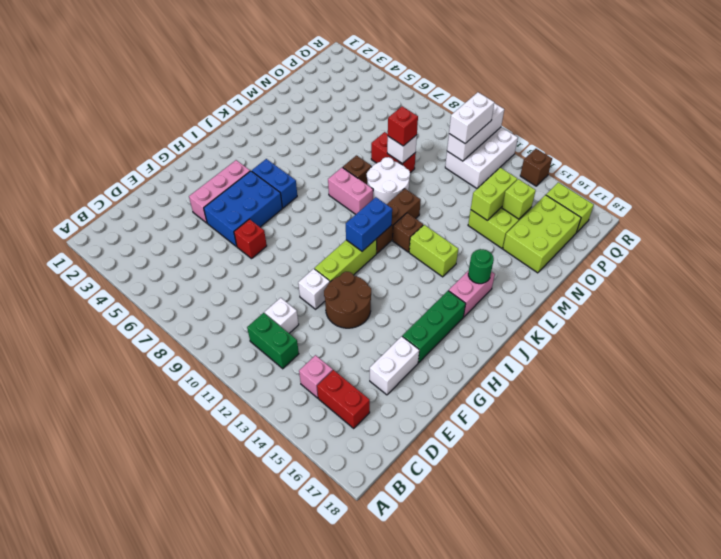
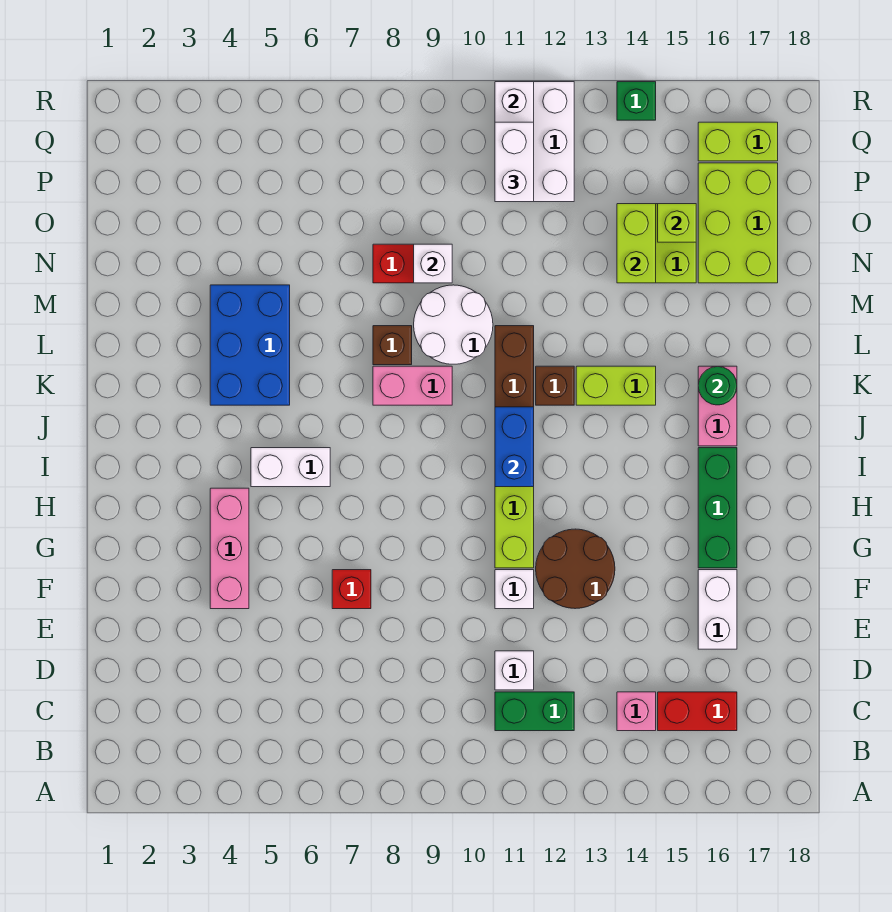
blue 2x3 brick [204,171,282,246] -> blue 2x3 brick moved to [210,285,290,405]
blue 1x2 brick [252,159,297,208] -> white 1x2 brick [251,448,330,487]
red 1x1 brick [388,106,418,146] -> none
brown 1x1 brick [520,149,552,186] -> green 1x1 brick [617,82,656,120]

